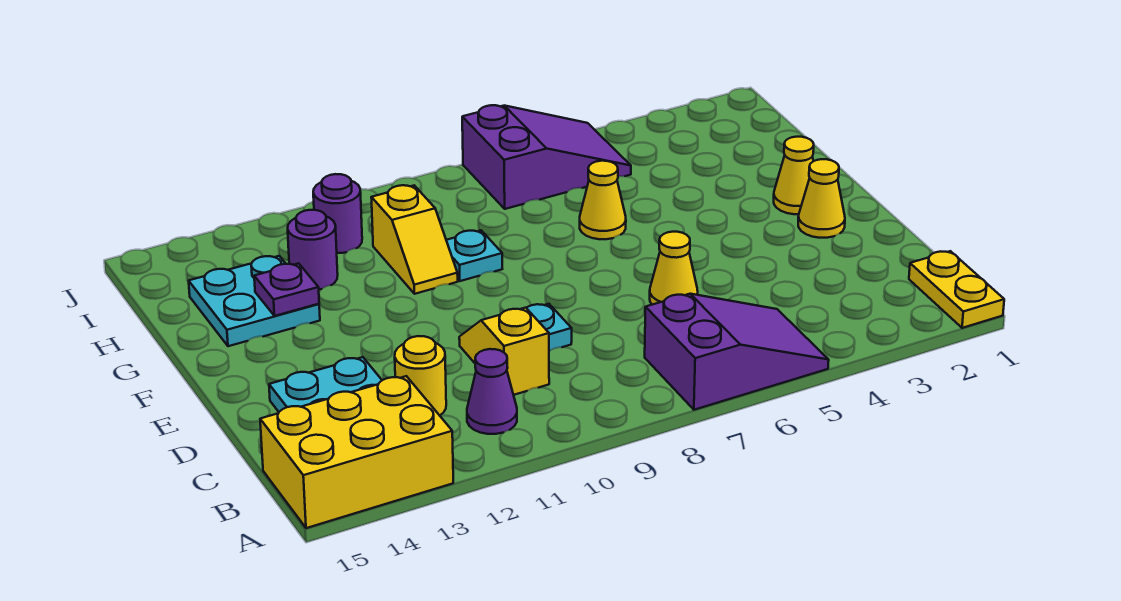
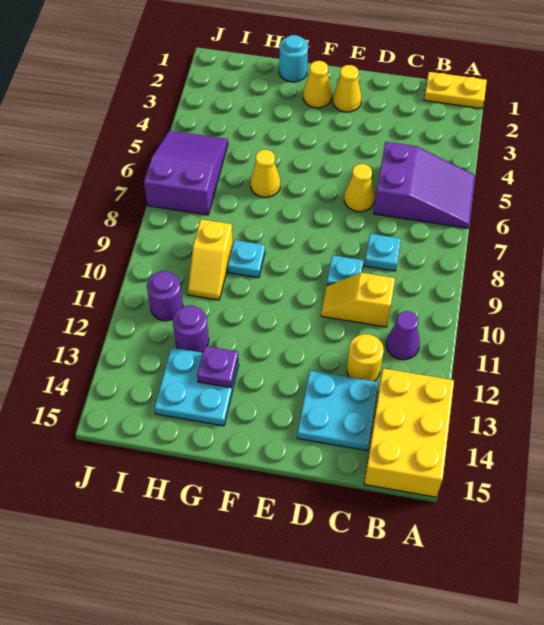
purple 2x3 slope [645,294,829,410] -> purple 2x3 slope turned to [374,142,475,228]
none -> cyan 1x1 plate [365,234,401,271]
none -> cyan 1x1 round brick [279,35,308,82]
yellow 1x2 slope [371,185,458,294] -> yellow 1x2 slope turned to [188,219,233,300]

